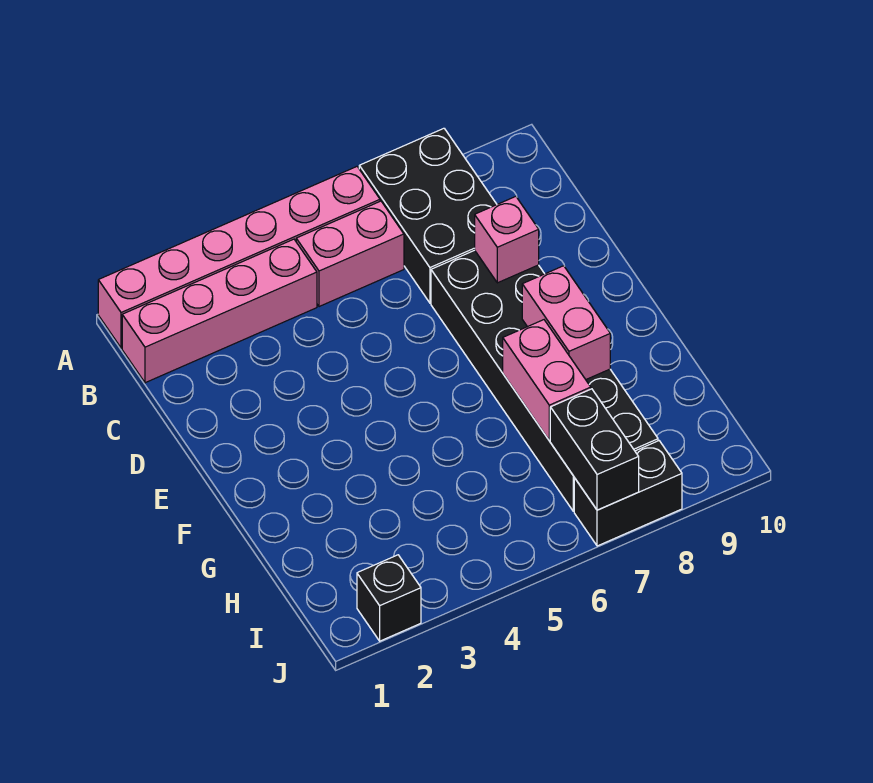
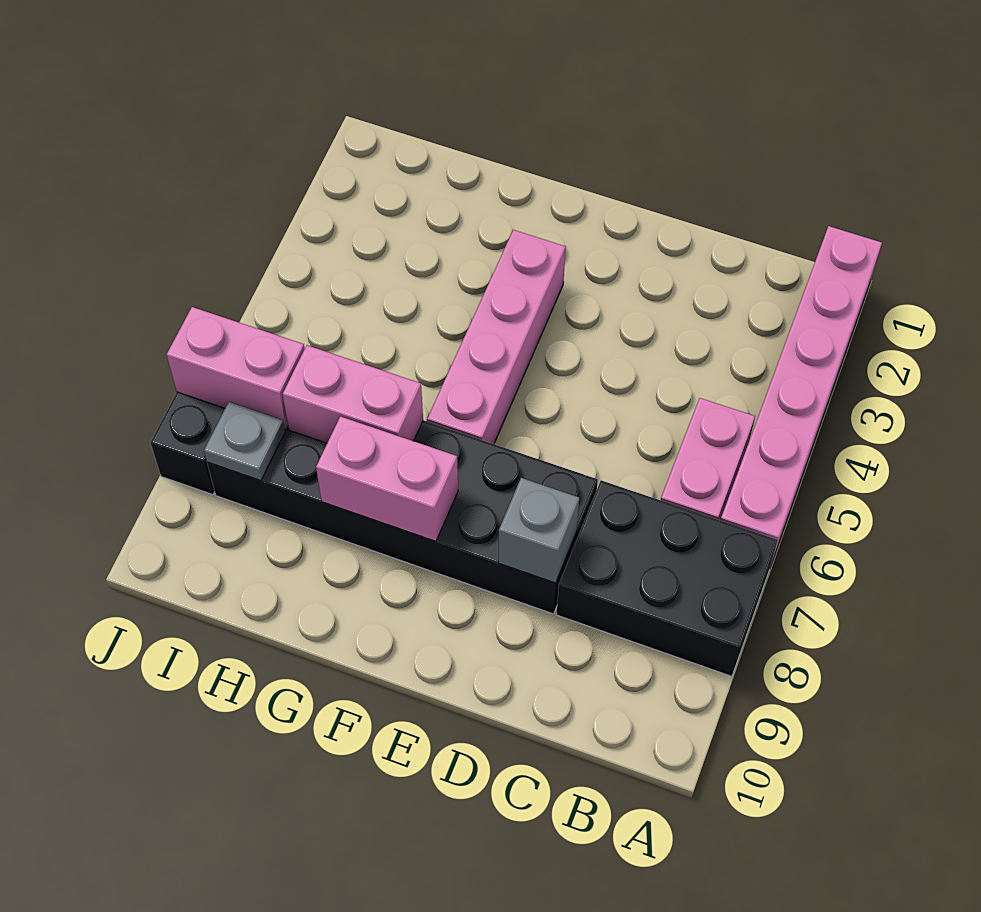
pink 1x4 brick [122,239,317,383] -> pink 1x4 brick moved to [427,230,566,444]
pink 1x1 brick [475,196,539,283] -> grey 1x1 brick [498,478,579,583]
black 1x2 brick [550,389,639,510] -> pink 1x2 brick [167,307,305,429]
none -> grey 1x1 plate [204,402,285,481]
black 1x1 brick [357,555,421,641] -> none

